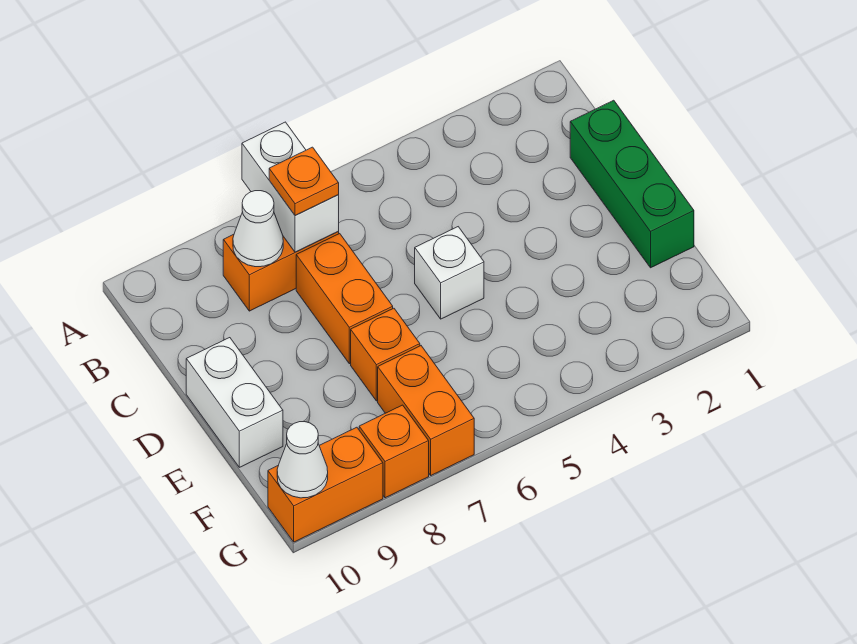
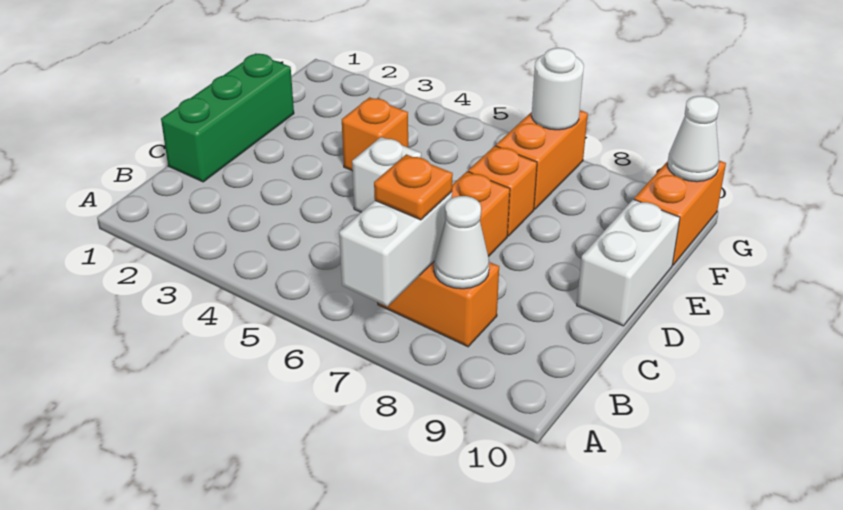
none -> white 1x1 round brick [532,48,584,130]
orange 1x1 brick [359,405,429,498] -> orange 1x1 brick moved to [342,97,408,171]
orange 1x2 brick [268,427,383,542] -> orange 1x2 brick turned to [634,161,726,265]

